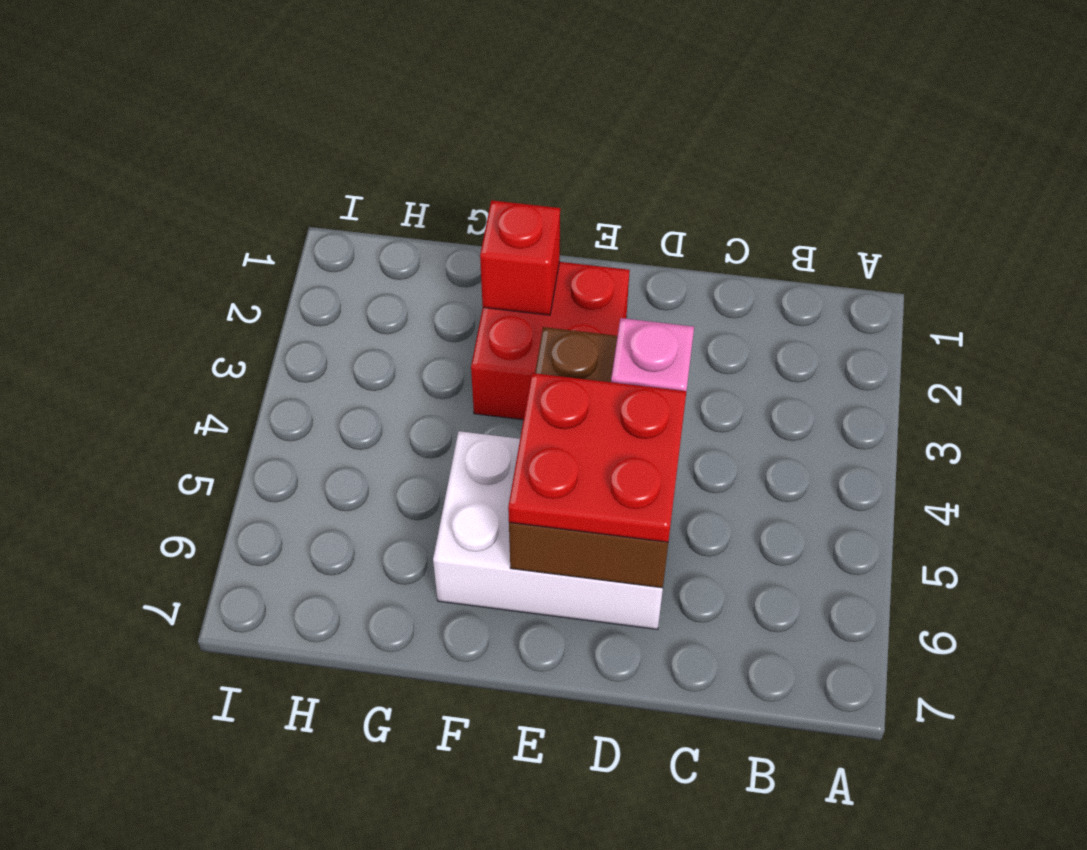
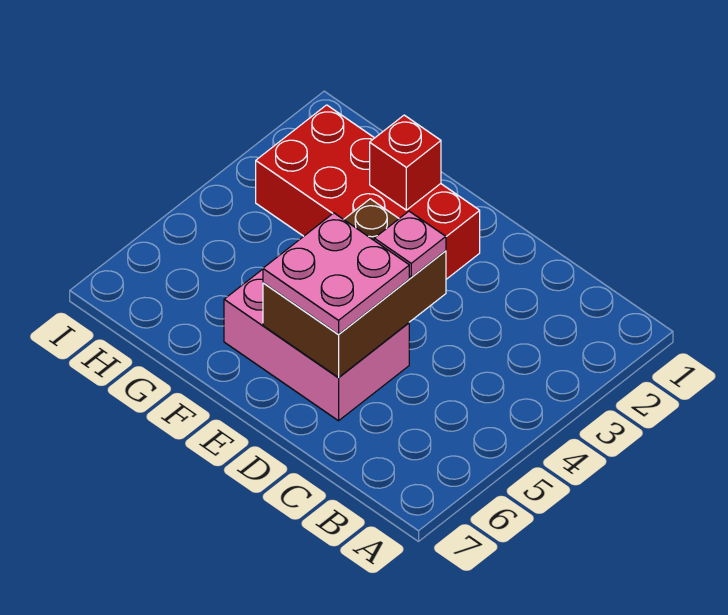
white 2x3 brick [433,431,663,629] -> pink 2x3 brick [224,269,409,421]
red 2x2 plate [508,373,686,542] -> pink 2x2 plate [263,213,409,334]
red 2x2 brick [471,262,630,420] -> red 2x4 brick [256,105,480,279]

